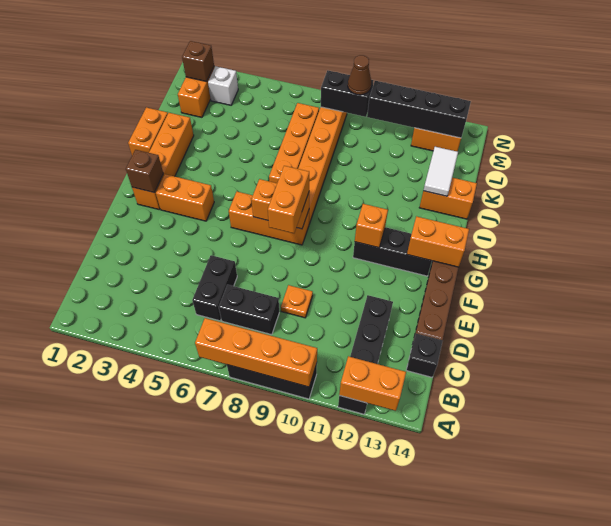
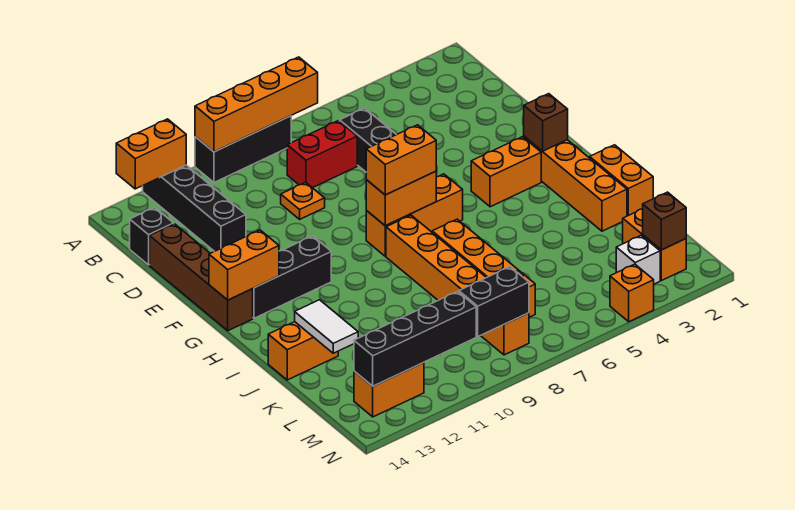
black 1x2 brick [219,285,279,335] -> red 1x2 brick [287,121,357,188]
orange 1x2 brick [268,166,309,233] -> orange 1x2 brick turned to [366,125,436,195]
orange 1x1 brick [355,204,388,248] -> orange 1x1 brick moved to [610,264,654,322]
brown 1x1 cone [348,55,371,95] -> none

